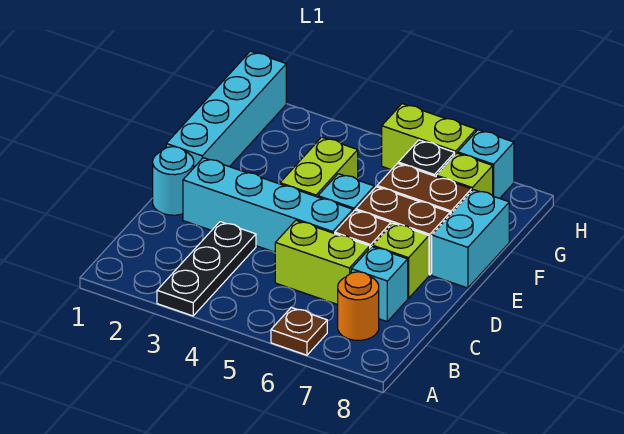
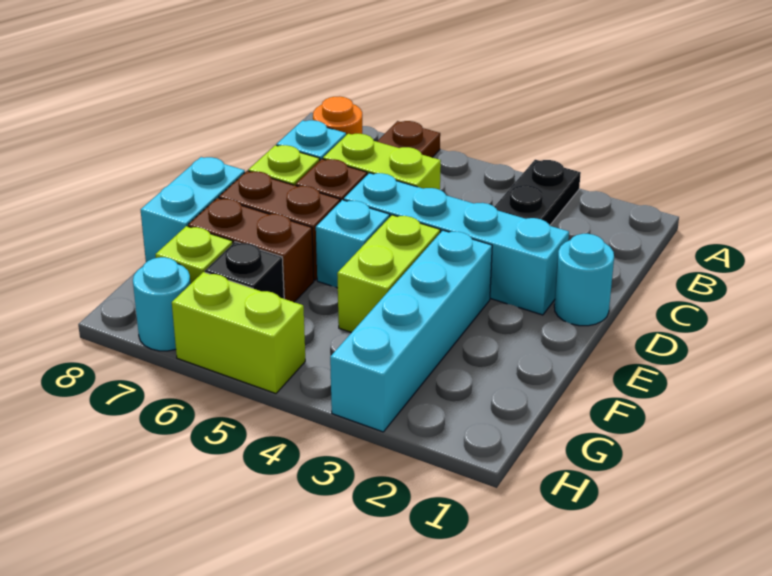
cyan 1x4 brick [166,51,286,167] -> cyan 1x4 brick moved to [330,230,492,432]
cyan 1x1 brick [458,130,514,198] -> cyan 1x1 round brick [133,257,191,351]

